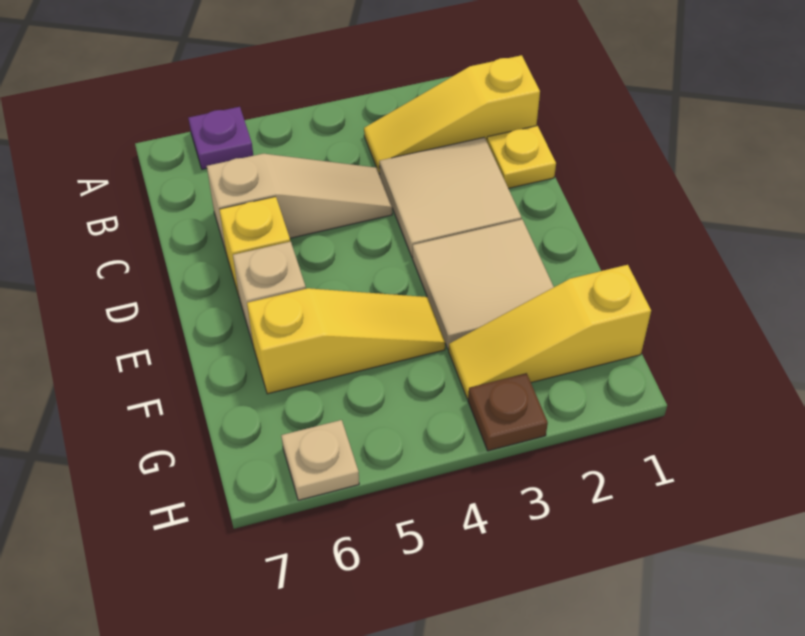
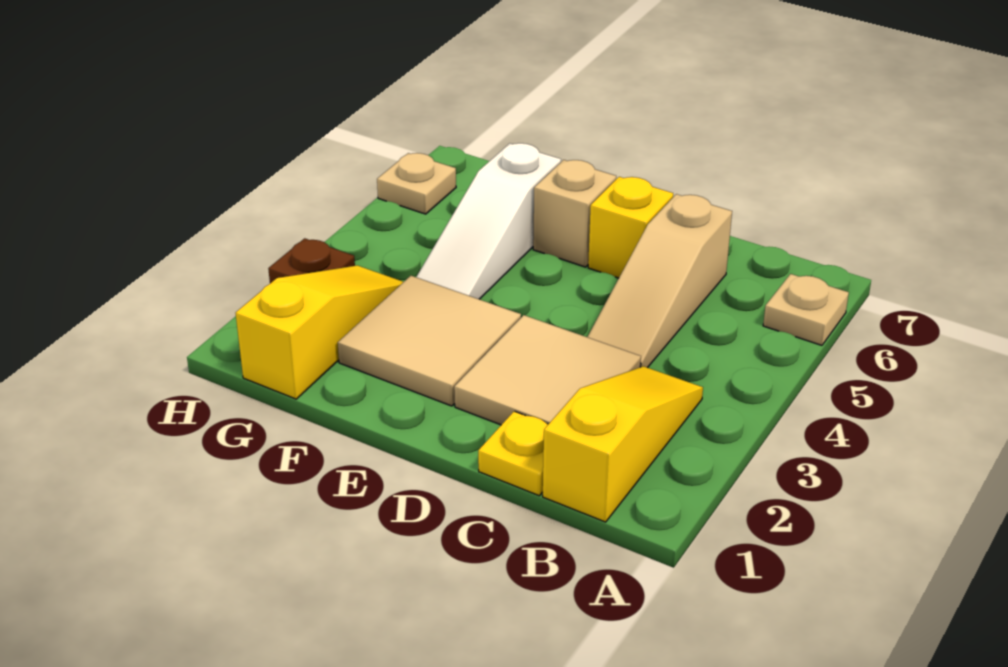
purple 1x1 plate [189,107,253,169] -> tan 1x1 plate [763,274,849,345]
yellow 1x3 slope [247,288,445,394] -> white 1x3 slope [417,143,561,299]

